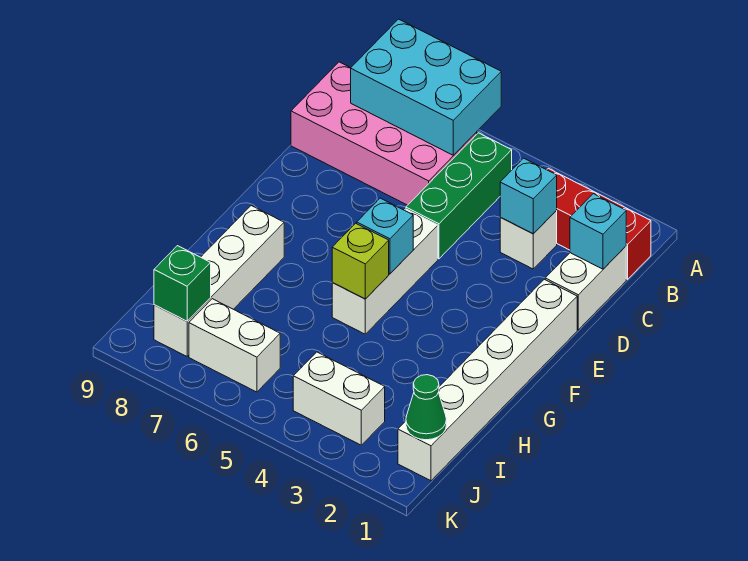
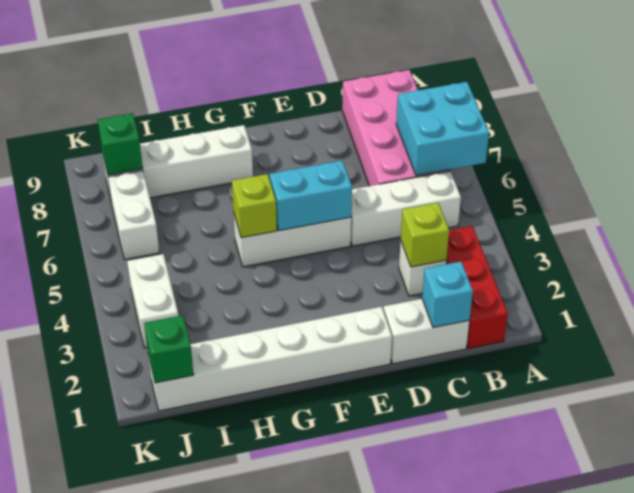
cyan 2x3 brick [351,19,501,155] -> cyan 2x2 brick [396,82,489,176]
green 1x3 brick [406,133,512,259] -> white 1x3 brick [351,171,461,246]
cyan 1x1 brick [500,158,557,234] -> lime 1x1 brick [401,203,449,267]
cyan 1x1 brick [357,198,413,274] -> cyan 1x2 brick [270,160,352,231]
green 1x1 cone [406,375,447,440] -> green 1x1 brick [144,315,194,383]

